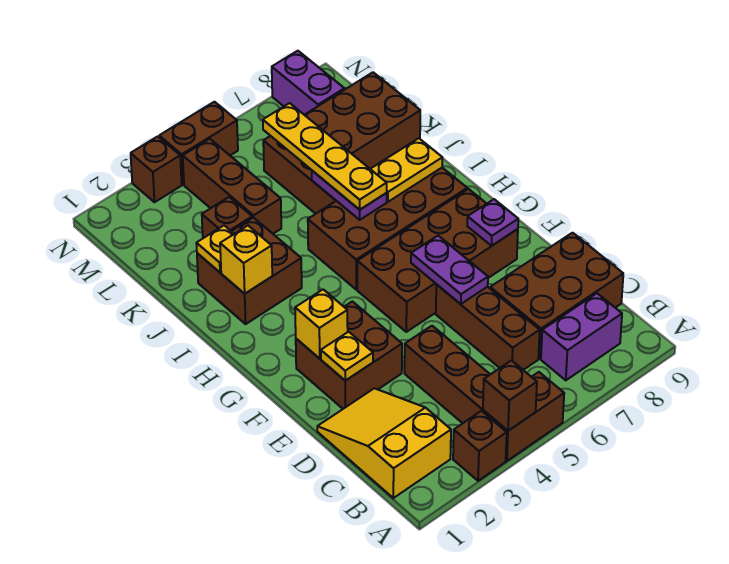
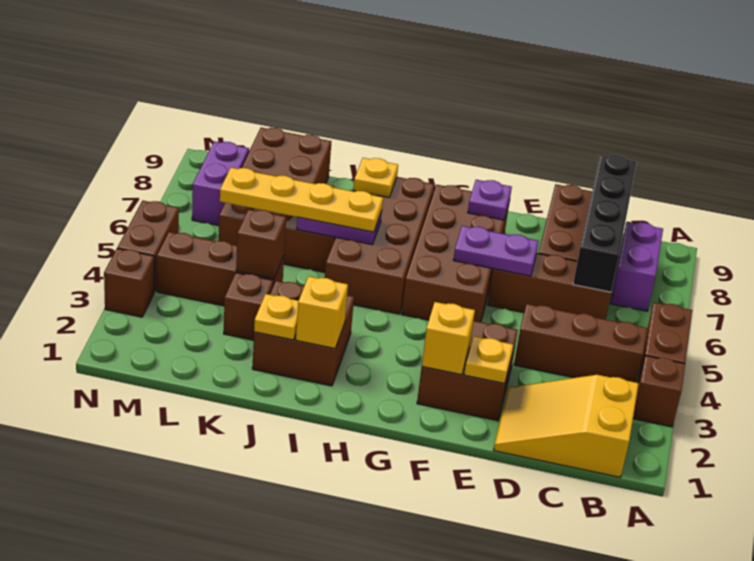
brown 1x1 brick [483,361,537,431] -> brown 1x1 brick moved to [236,209,286,278]
none -> black 1x4 brick [573,155,636,292]
yellow 1x2 plate [371,138,442,202] -> yellow 1x1 plate [353,158,398,198]
purple 1x2 brick [272,51,344,115] -> purple 1x2 brick turned to [192,141,249,226]

